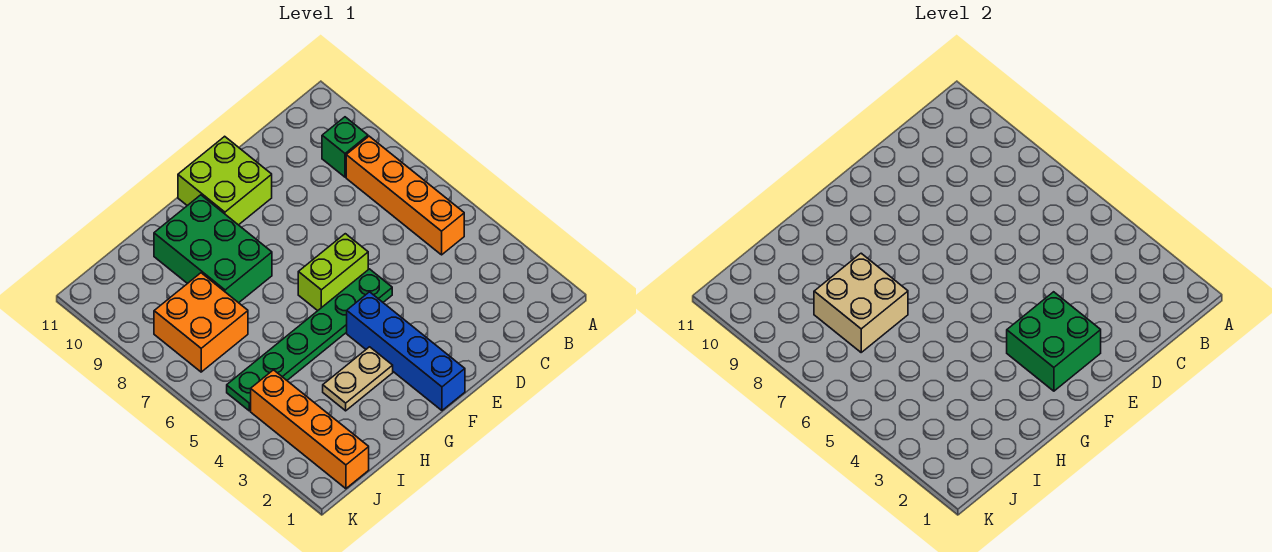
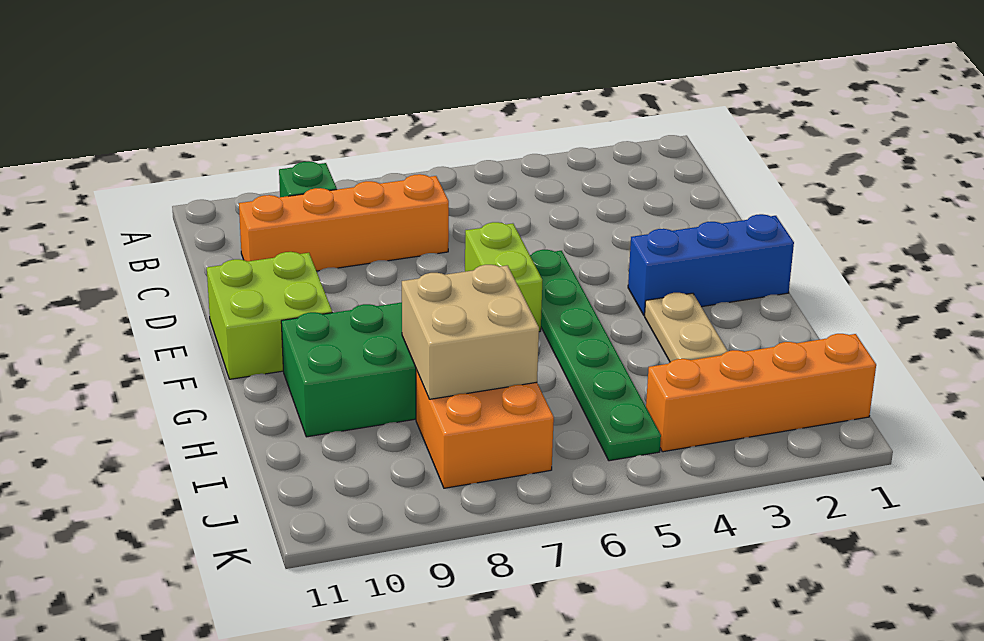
orange 1x4 brick [346,136,464,255] -> orange 1x4 brick moved to [239,174,449,271]
green 2x2 brick [1007,292,1101,391] -> none
blue 1x4 brick [347,292,465,410] -> blue 1x3 brick [628,214,794,315]

